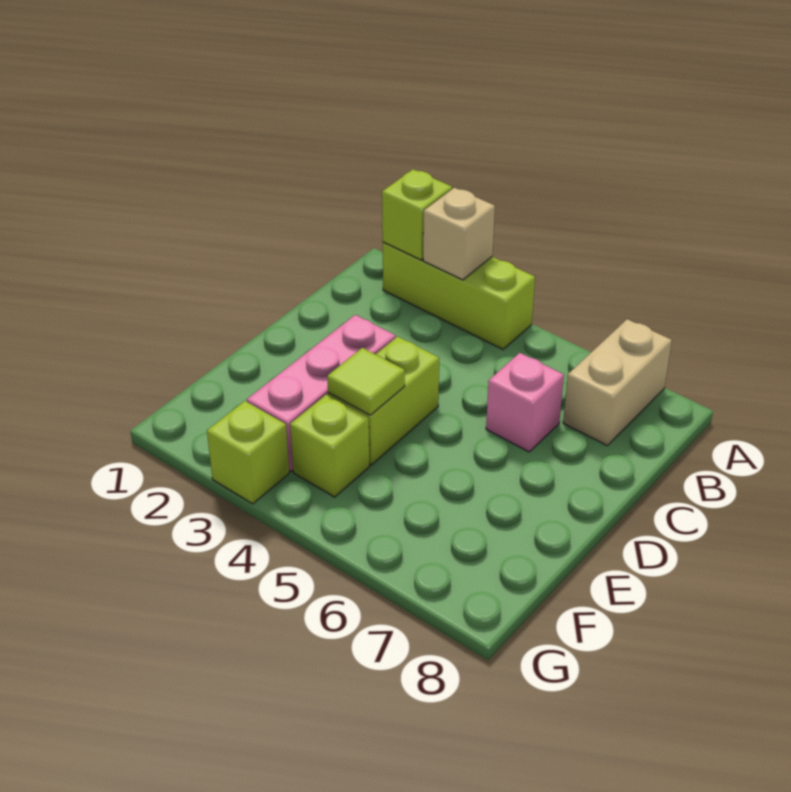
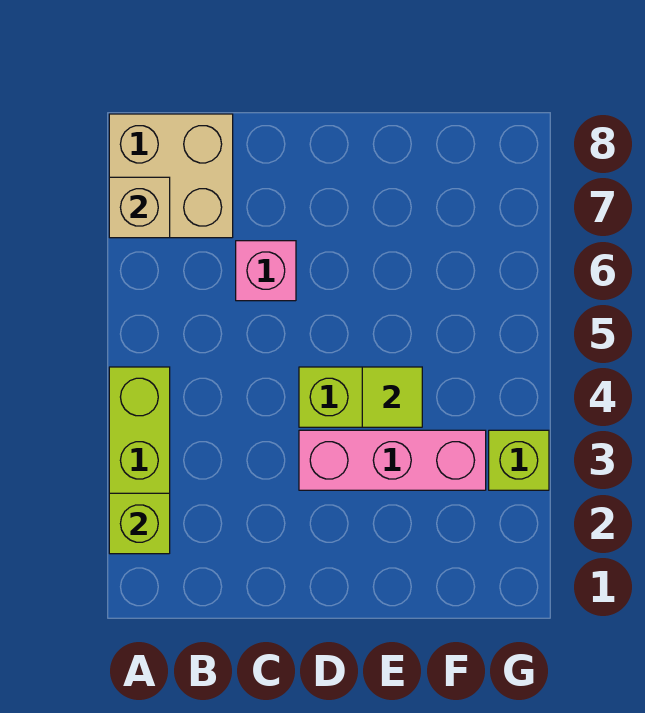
tan 1x1 brick [423,188,495,280] -> tan 1x1 brick moved to [109,177,170,238]
tan 1x2 brick [563,319,672,445] -> tan 2x2 brick [109,114,233,238]
lime 1x1 brick [290,394,370,497] -> none

